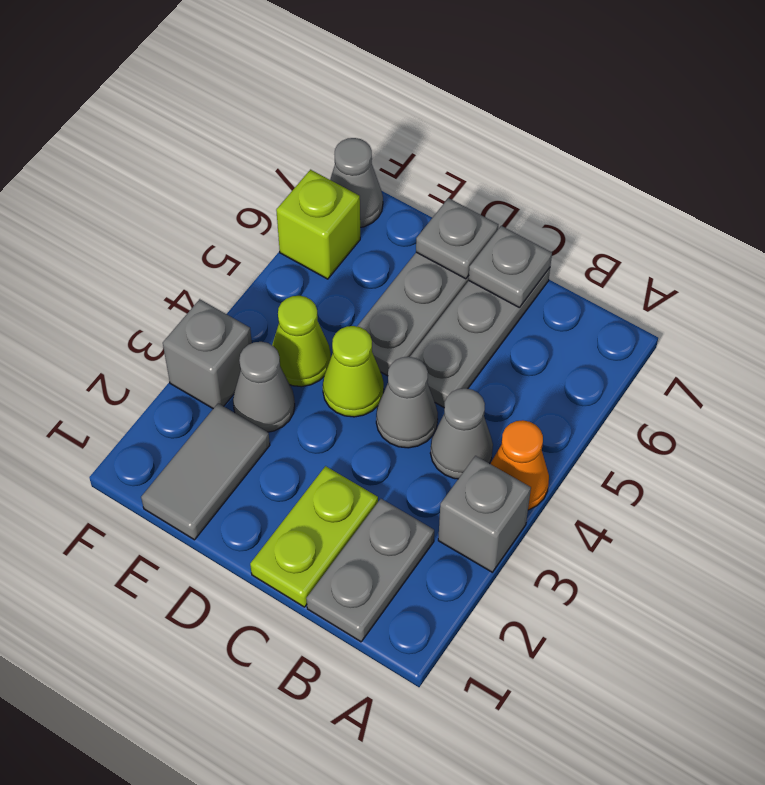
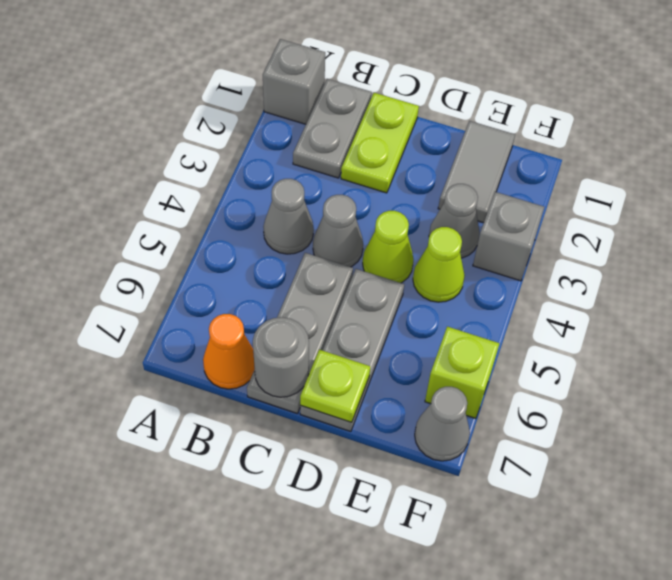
grey 1x1 brick [438,456,531,572] -> grey 1x1 brick moved to [263,39,325,124]
orange 1x1 cone [490,420,549,510] -> orange 1x1 cone moved to [203,314,255,389]
grey 1x1 plate [469,226,552,308] -> grey 1x1 round brick [253,317,309,397]
grey 1x1 plate [416,198,498,279] -> lime 1x1 plate [300,350,370,422]

